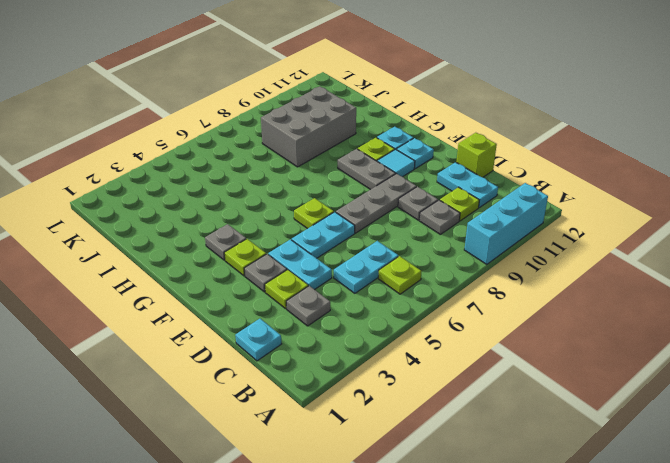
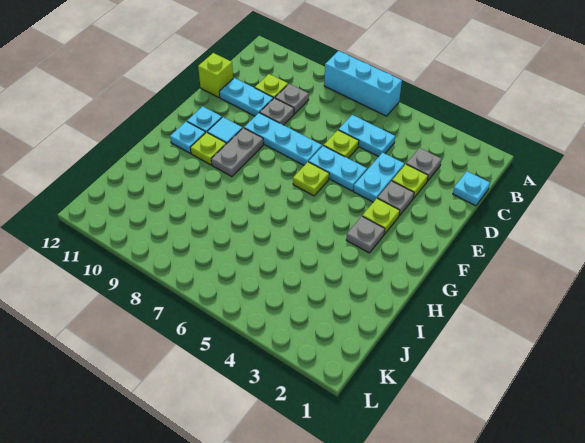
cyan 1x3 brick [464,183,548,264] -> cyan 1x3 brick moved to [324,51,402,116]
lime 1x1 plate [378,256,422,294] -> lime 1x1 plate moved to [324,130,359,158]
cyan 1x2 plate [437,162,498,208] -> cyan 1x2 plate turned to [219,78,273,116]
grey 1x3 plate [336,174,416,233] -> cyan 1x3 plate [244,113,322,165]
grey 2x3 brick [261,86,356,167] -> none

